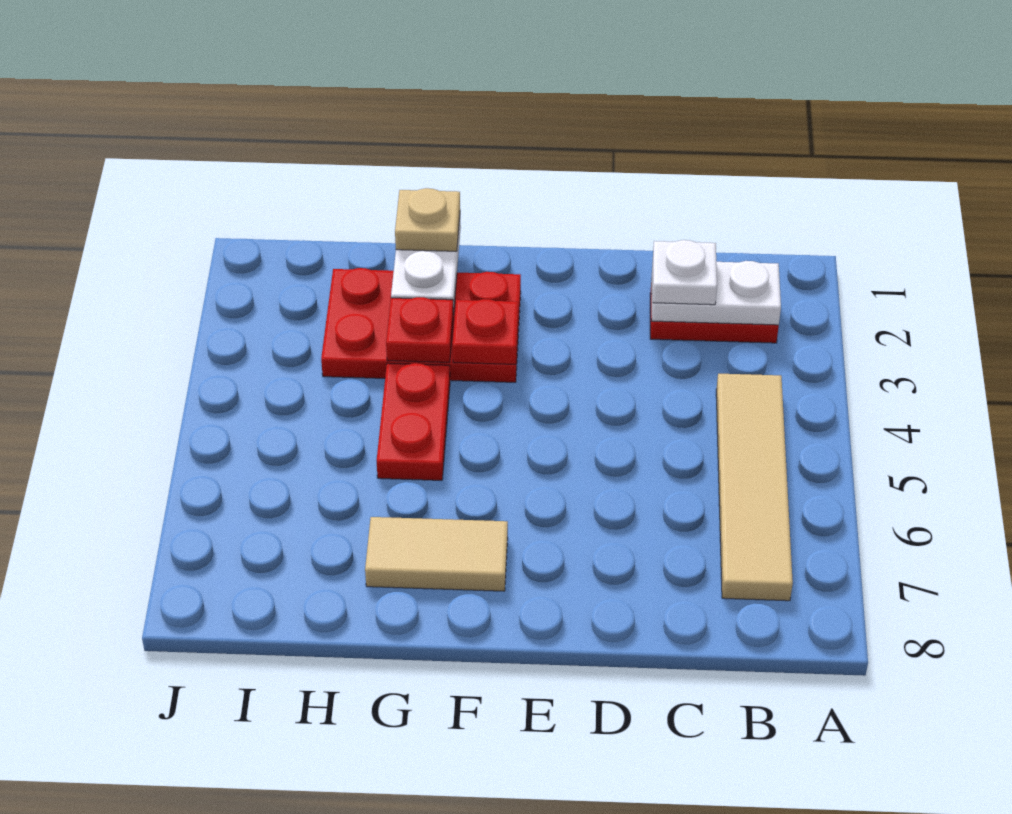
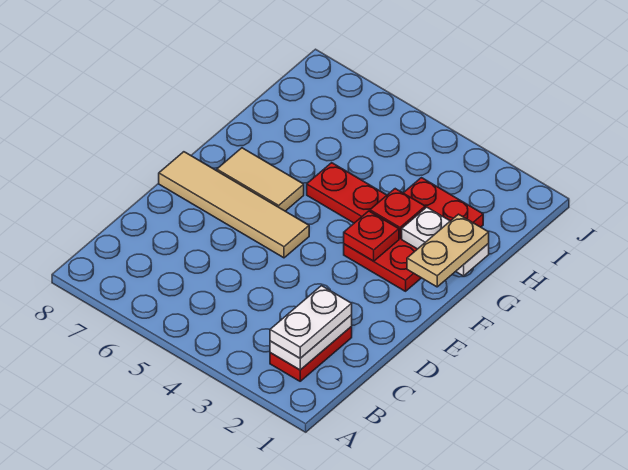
tan 1x4 tile [716,374,793,601] -> tan 1x4 tile moved to [159,152,309,258]
white 1x1 plate [653,240,717,305] -> white 1x2 plate [270,286,352,358]
tan 1x2 tile [365,517,508,591] -> tan 1x2 tile turned to [217,148,304,211]
tan 1x1 plate [395,188,460,251] -> tan 1x2 plate [407,214,489,287]

